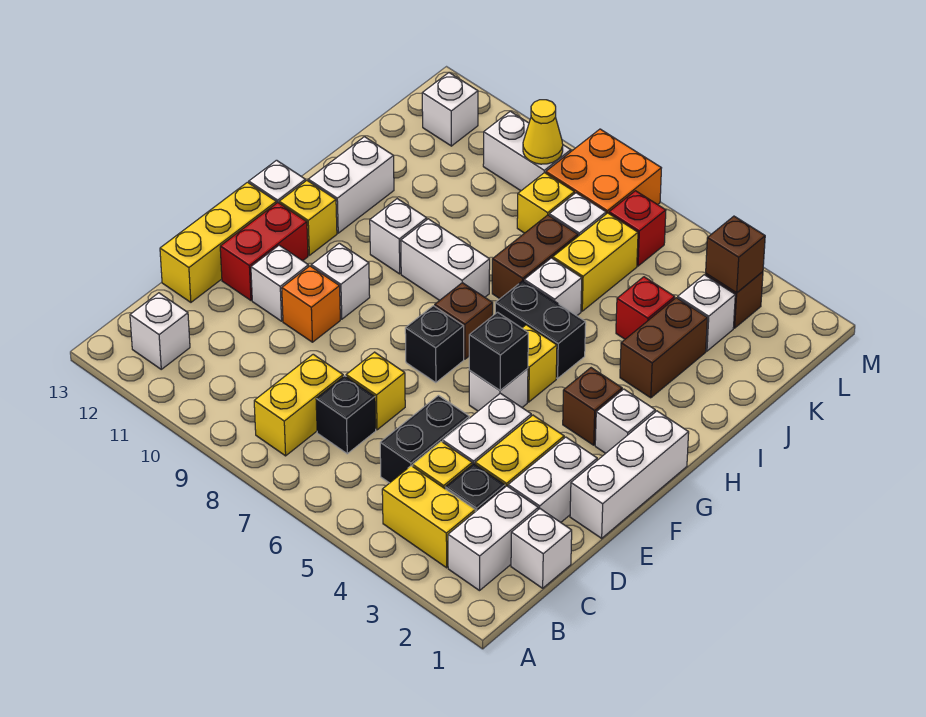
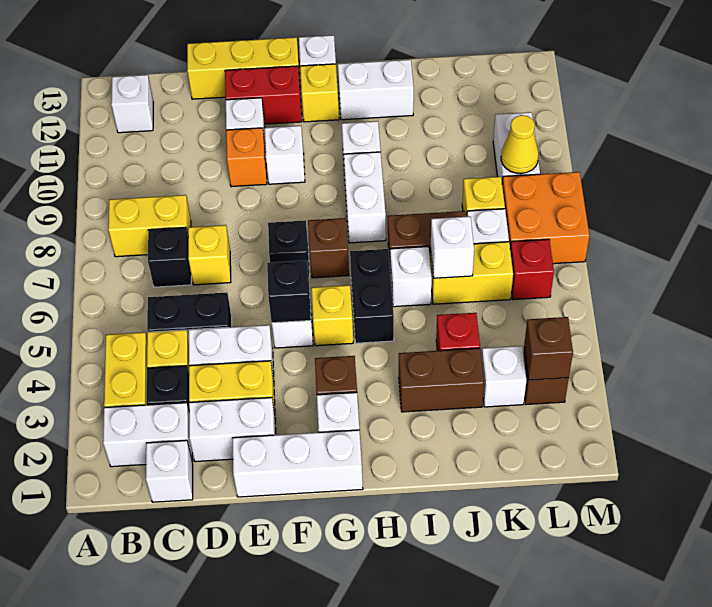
white 1x1 brick [422,73,478,146] -> white 1x1 brick moved to [431,216,474,278]

